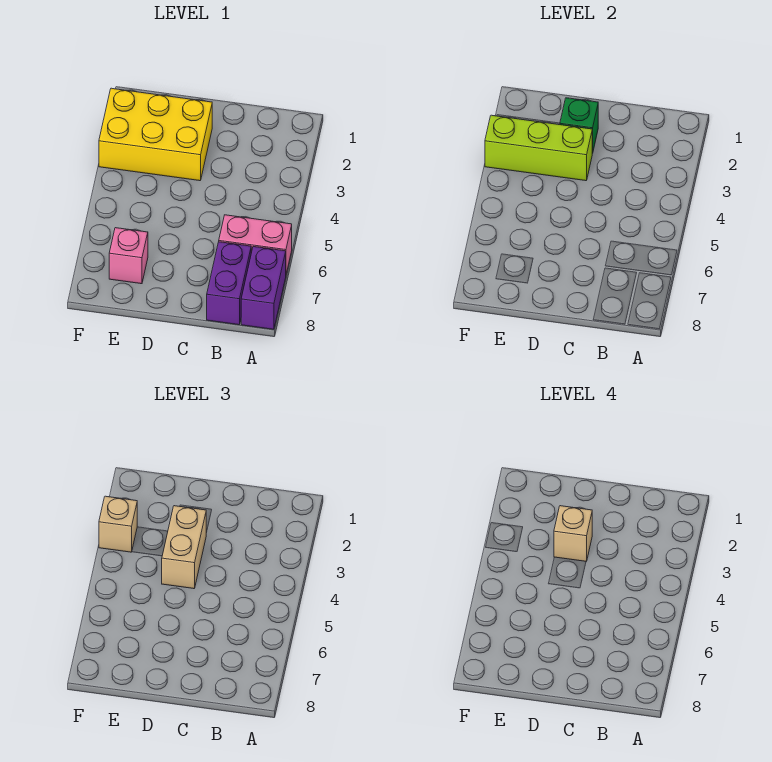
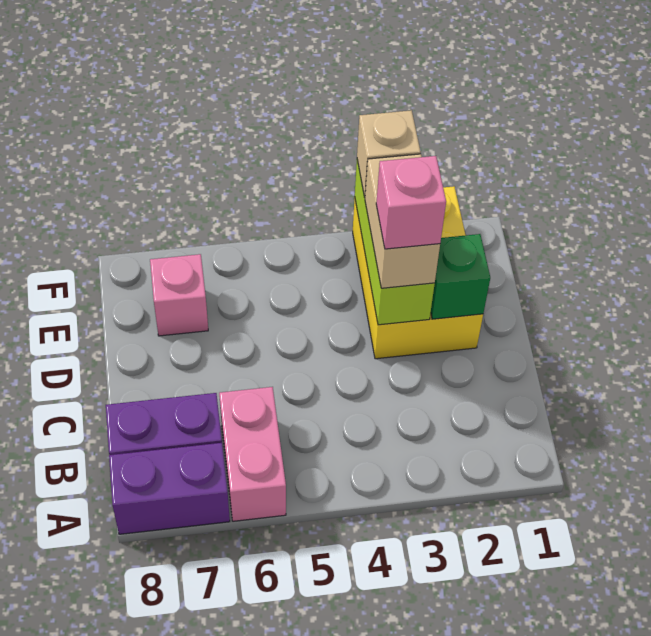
tan 1x2 brick [162,506,206,589] -> tan 1x2 brick turned to [365,154,440,288]
tan 1x1 brick [554,506,592,561] -> pink 1x1 brick [376,156,446,249]

